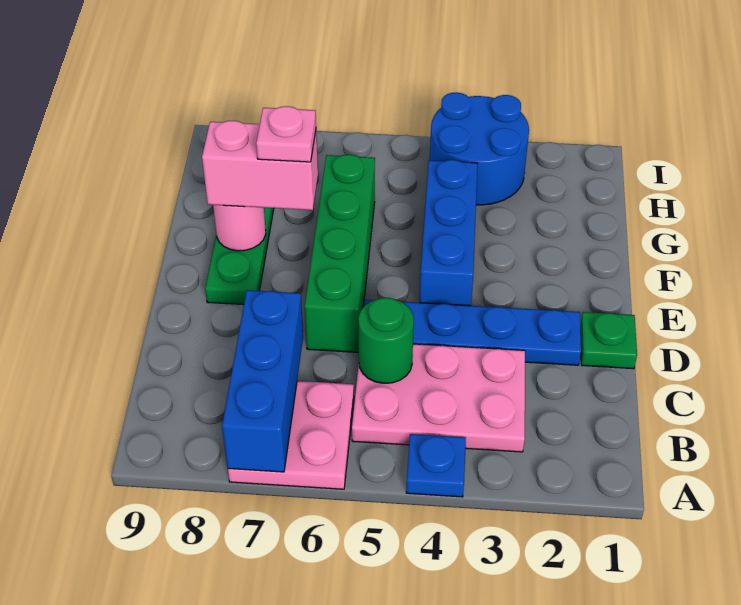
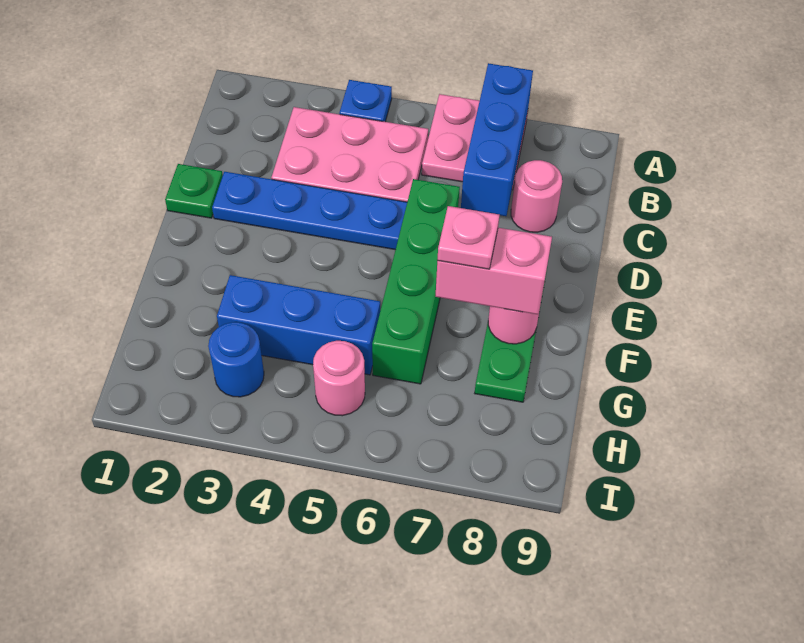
green 1x1 round brick [358,298,414,383] -> none
none -> pink 1x1 round brick [511,160,562,232]
blue 1x3 brick [419,160,478,306] -> blue 1x3 brick turned to [217,275,380,375]
blue 2x2 round brick [430,92,529,205] -> blue 1x1 round brick [208,322,264,397]
none -> pink 1x1 round brick [313,341,365,416]

